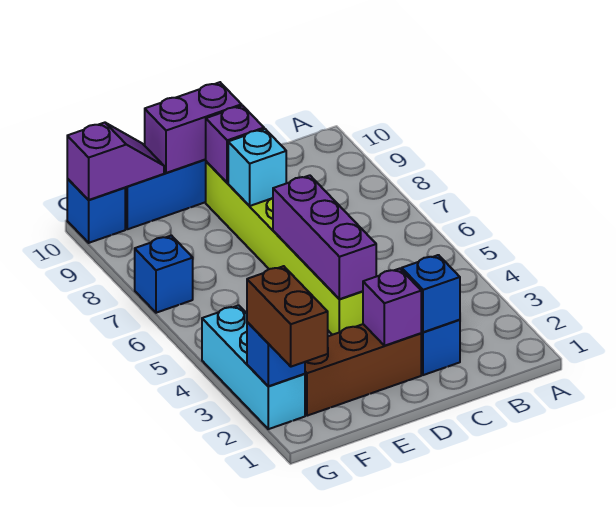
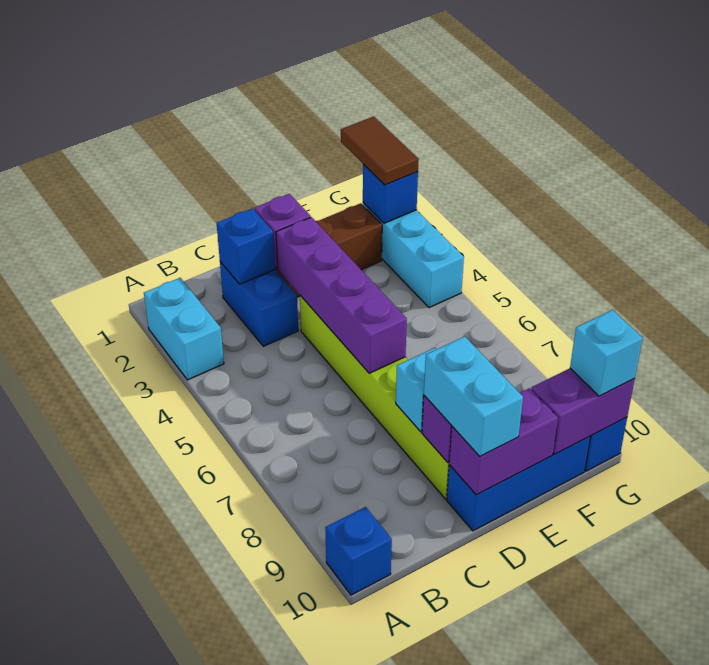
none -> cyan 1x2 brick [144,278,224,380]
purple 1x3 brick [273,175,376,299] -> purple 1x4 brick [276,217,407,373]
none -> cyan 1x2 brick [424,336,523,456]
purple 1x2 slope [67,123,164,200] -> purple 1x2 brick [531,368,635,454]
brown 1x2 brick [247,266,328,367] -> brown 1x2 tile [341,117,419,185]
blue 1x1 brick [135,236,193,313] -> blue 1x1 brick moved to [325,507,392,595]
none -> cyan 1x1 brick [570,310,643,396]

